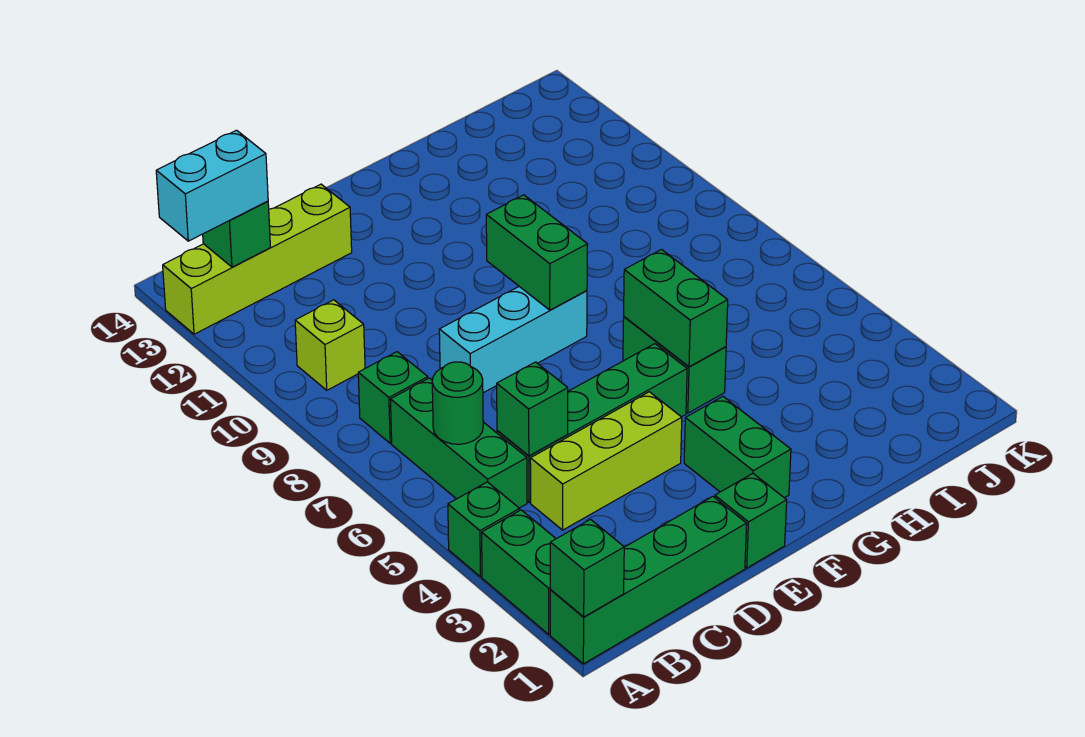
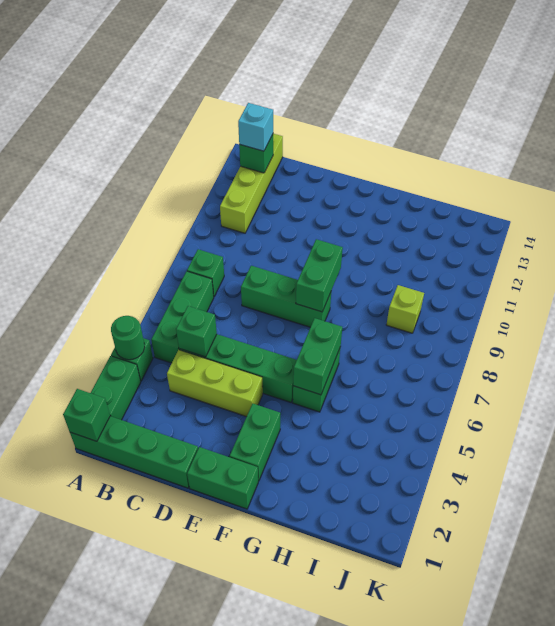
lime 1x4 brick [163,184,352,334] -> lime 1x4 brick turned to [220,134,283,233]
cyan 1x2 brick [156,130,268,241] -> cyan 1x1 brick [238,103,273,151]
green 1x1 round brick [432,362,483,444] -> green 1x1 round brick moved to [111,316,145,360]
lime 1x1 brick [295,300,365,390] -> lime 1x1 brick moved to [386,285,424,333]
cyan 1x3 brick [439,287,587,393] -> green 1x3 brick [241,266,331,327]
green 1x1 brick [715,474,787,568] -> green 1x2 brick [187,447,258,509]

